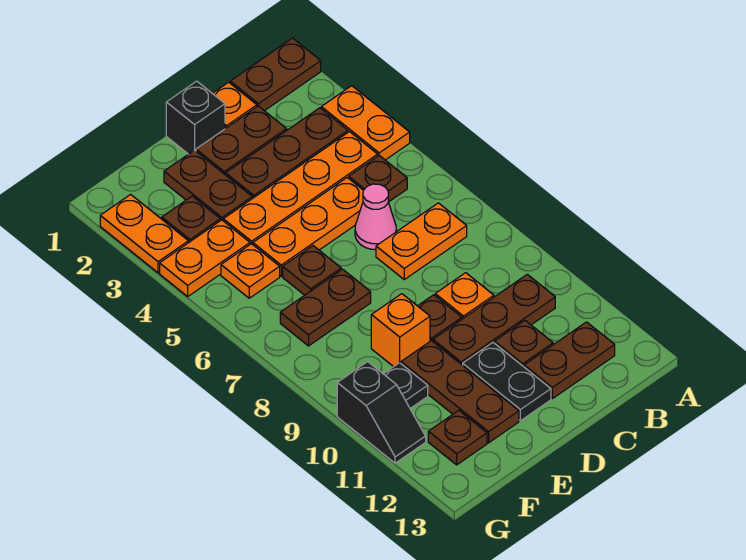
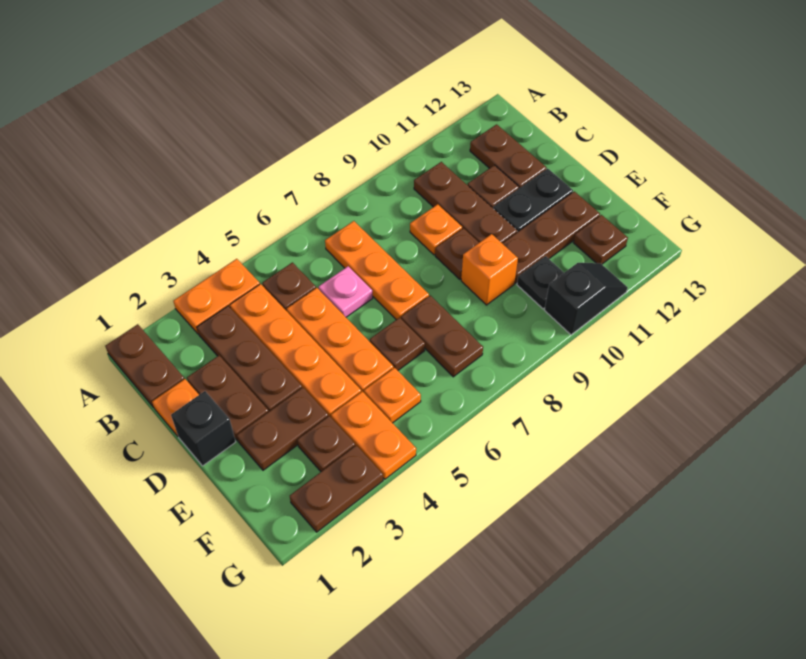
orange 1x2 plate [376,203,467,279] -> orange 1x3 plate [325,221,429,320]
pink 1x1 cone [355,184,396,250] -> pink 1x1 plate [319,266,373,317]
orange 1x2 plate [100,194,188,273] -> brown 1x2 plate [290,445,383,532]

